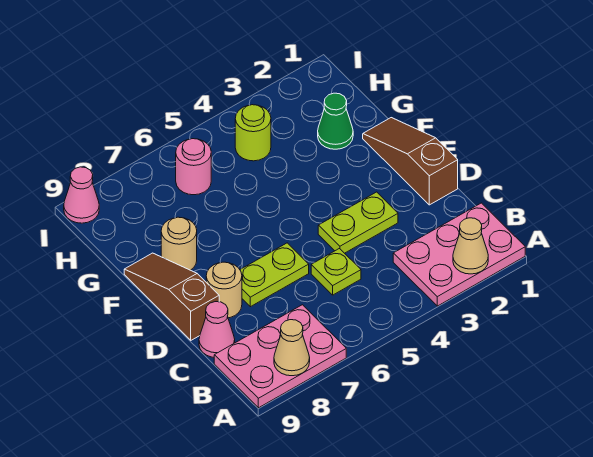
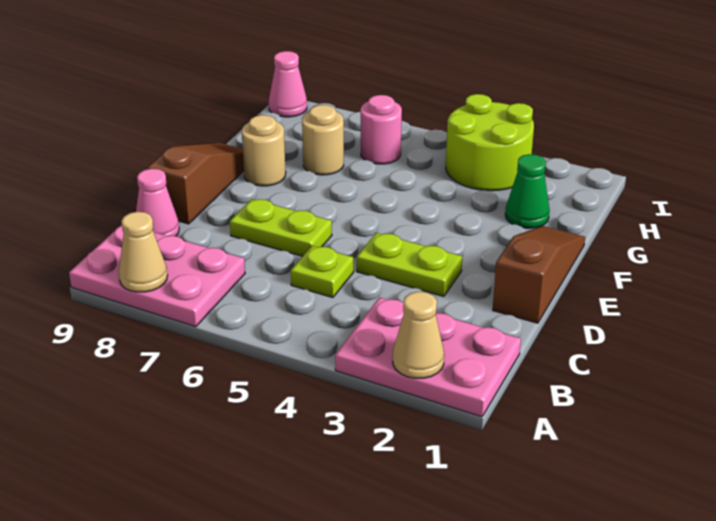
tan 1x1 round brick [206,262,242,318] -> tan 1x1 round brick moved to [302,105,344,175]
lime 1x1 round brick [235,105,271,161] -> lime 2x2 round brick [446,94,534,191]

